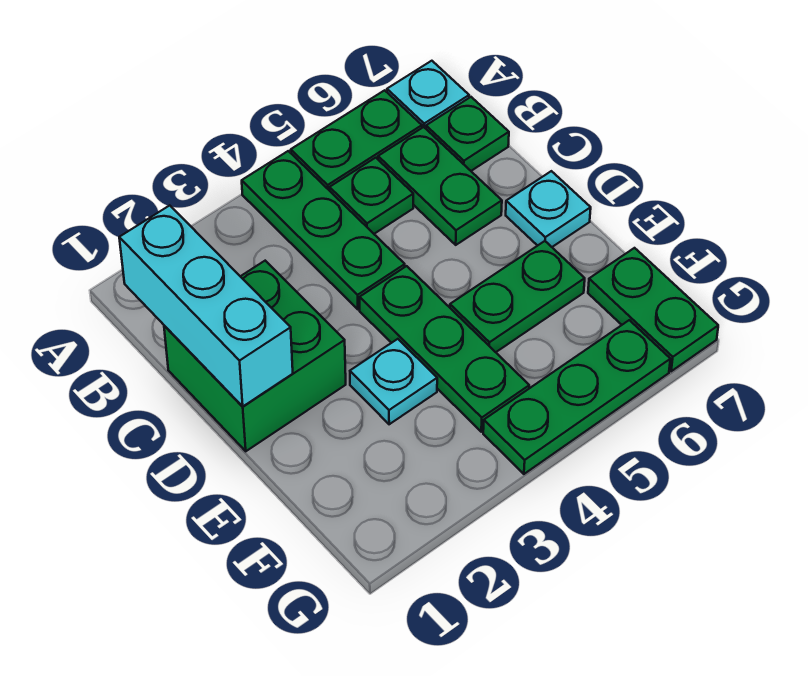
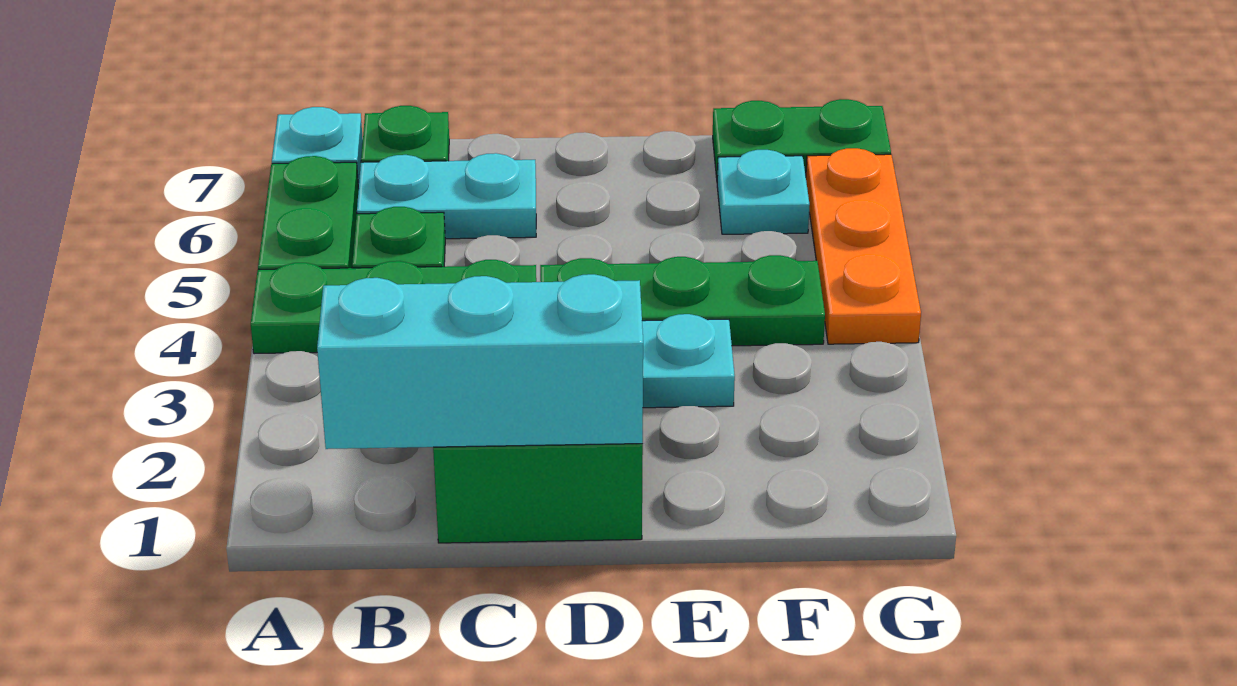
green 1x2 plate [378,127,502,245] -> cyan 1x2 plate [357,153,536,239]
cyan 1x1 plate [506,171,591,247] -> cyan 1x1 plate moved to [717,150,810,234]
green 1x2 plate [450,241,585,352] -> none
green 1x3 plate [483,320,670,474] -> orange 1x3 plate [806,148,921,344]

